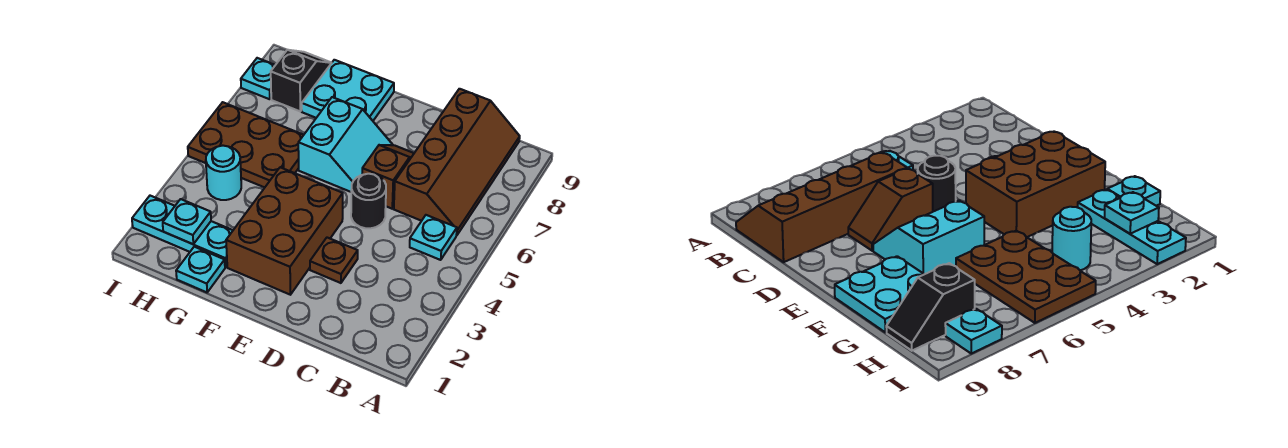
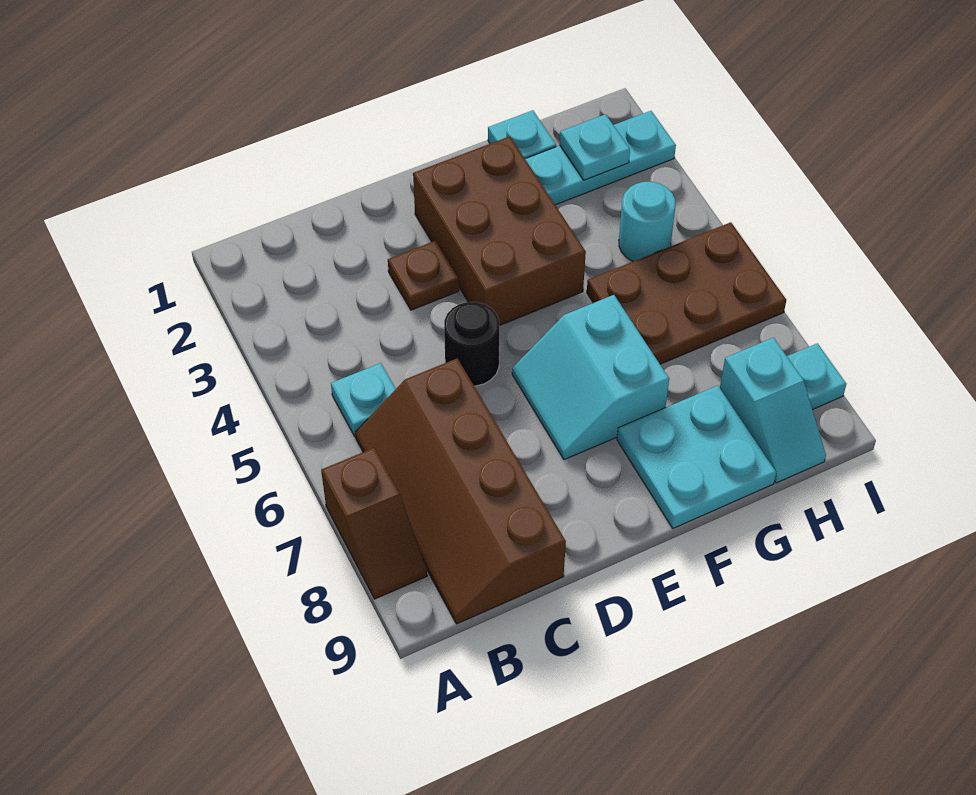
brown 1x2 slope [362,145,414,209] -> brown 1x2 slope moved to [321,448,427,599]
black 1x2 slope [271,50,331,111] -> cyan 1x2 slope [720,338,826,483]

